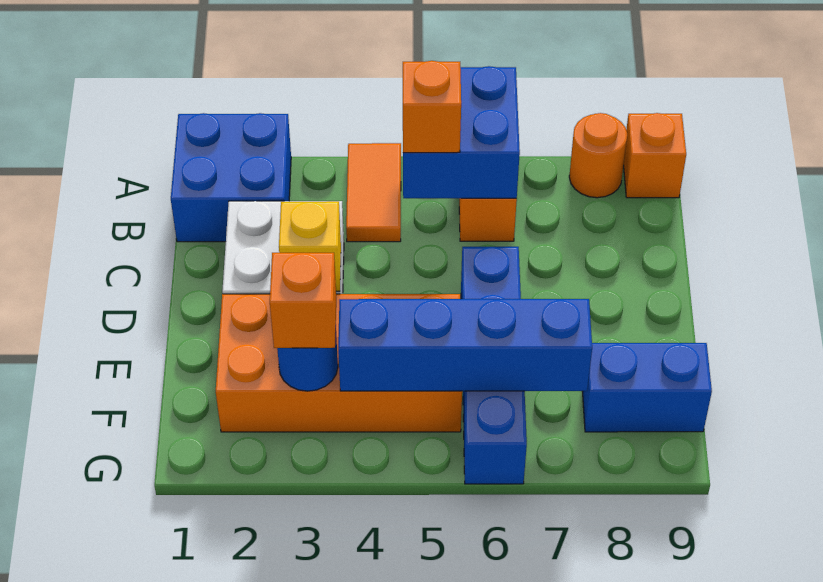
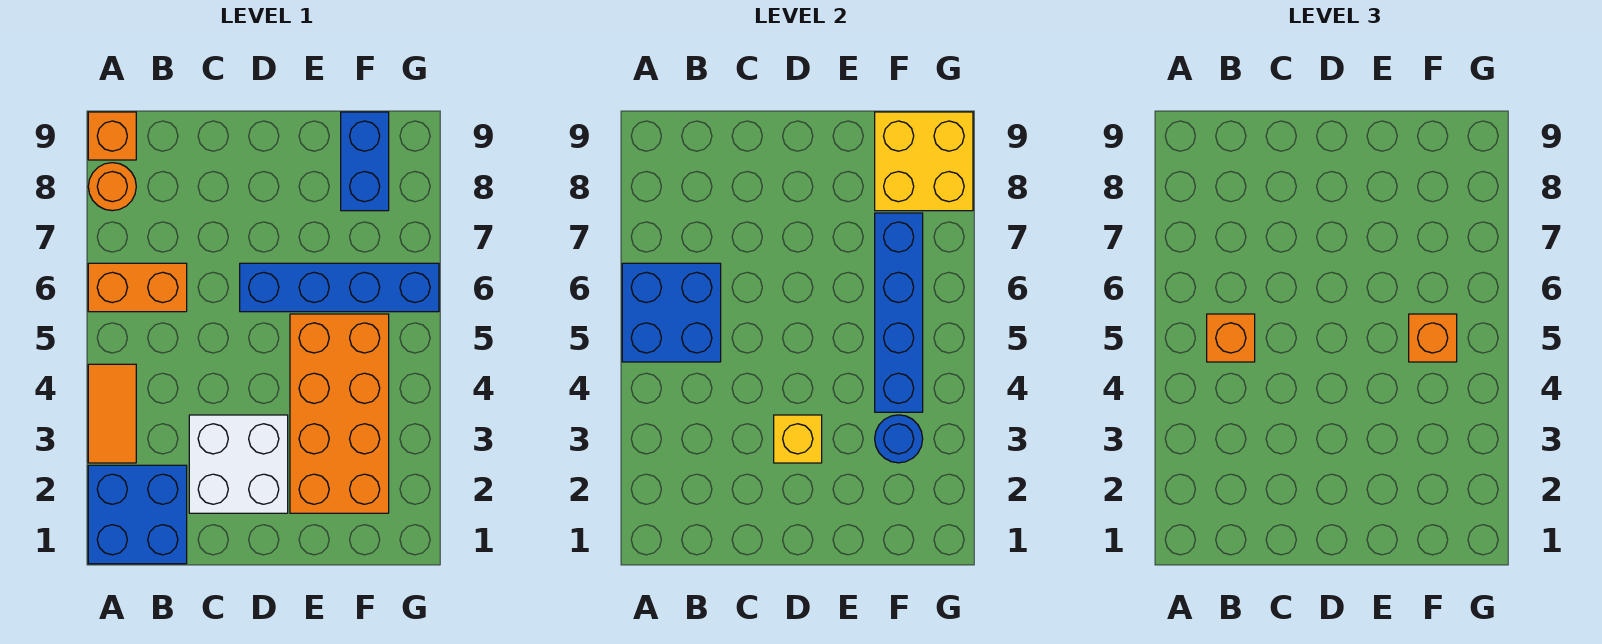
orange 1x2 tile [346,143,401,242] -> orange 1x2 tile turned to [88,364,136,463]
orange 1x1 brick [270,253,336,348] -> orange 1x1 brick moved to [1409,314,1457,362]
none -> yellow 2x2 brick [875,112,973,211]

